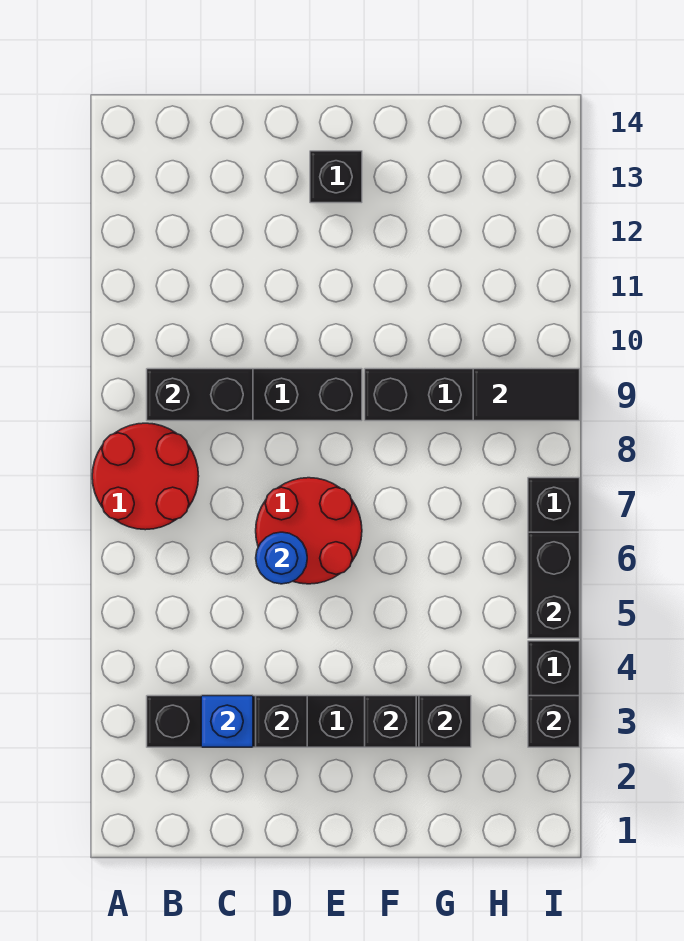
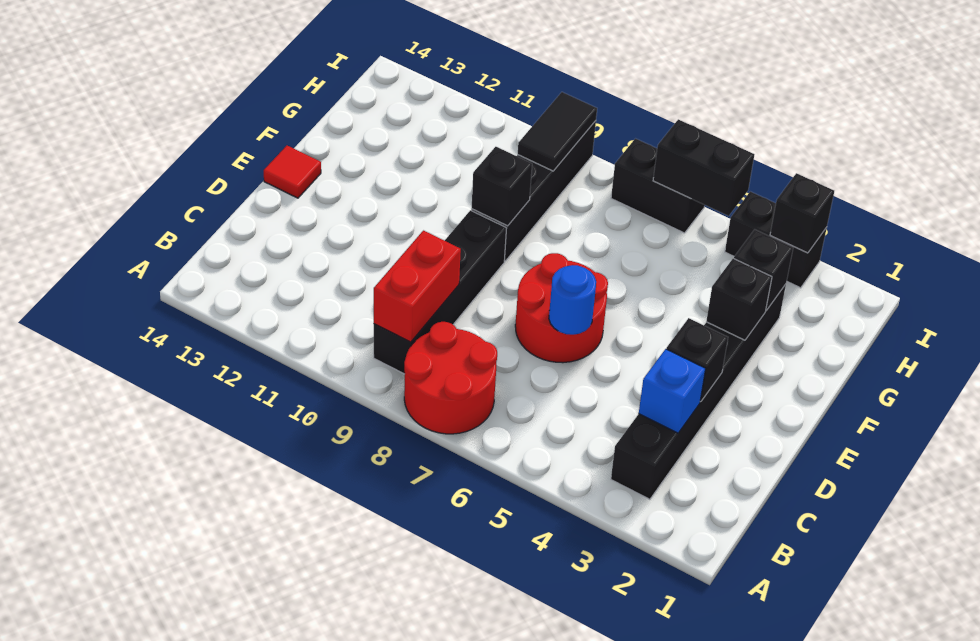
black 1x2 brick [147,369,253,421] -> red 1x2 brick [374,231,461,342]
black 1x1 brick [310,151,362,203] -> black 1x1 brick moved to [472,147,532,226]
none -> red 1x1 tile [264,146,321,198]

